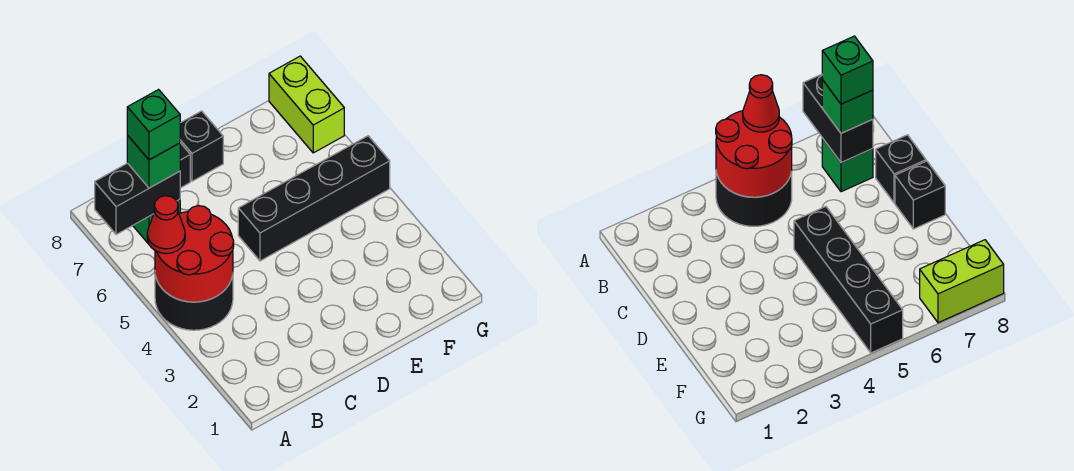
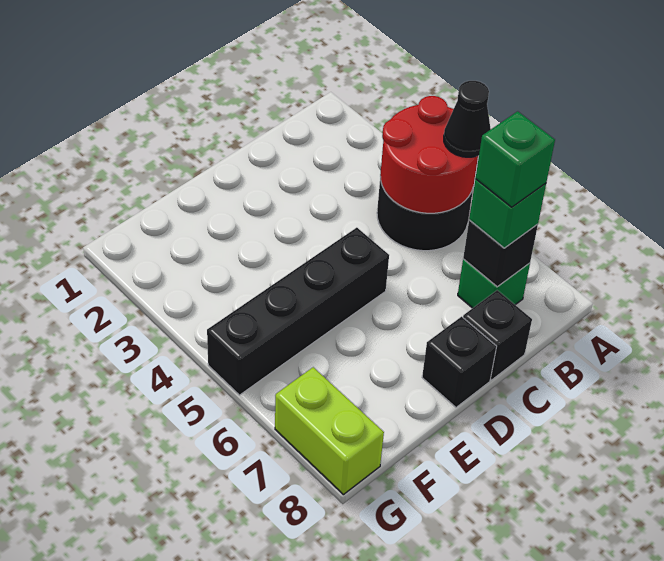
red 1x1 cone [147,196,185,254] -> black 1x1 cone [444,81,491,157]
black 1x2 brick [95,163,180,235] -> black 1x1 brick [463,220,538,287]

